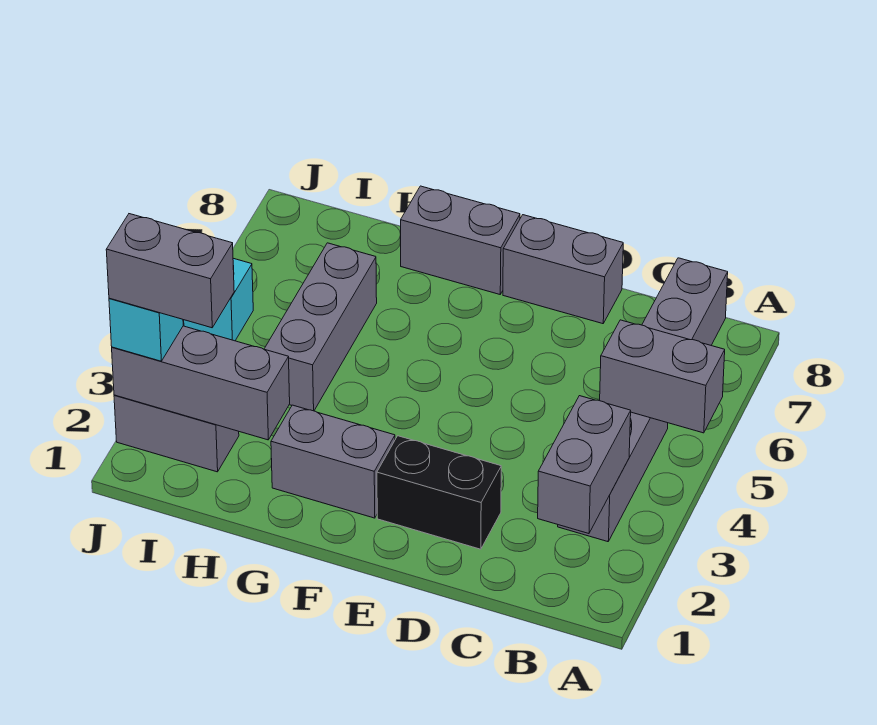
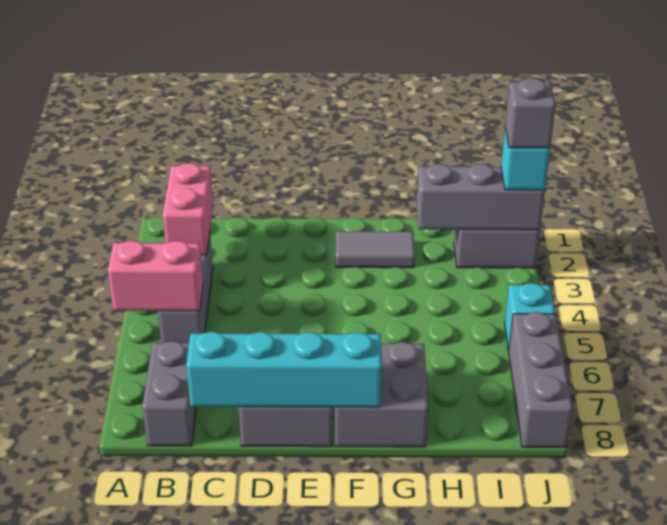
grey 1x2 brick [600,320,725,433] -> pink 1x2 brick [108,241,203,311]
grey 1x2 brick [538,396,631,534] -> pink 1x2 brick [163,163,213,255]
none -> cyan 1x4 brick [186,332,382,407]
black 1x2 brick [377,436,501,549] -> none
grey 1x2 brick [271,405,395,518] -> grey 1x2 tile [336,231,415,268]
grey 1x2 brick [401,186,520,294] -> grey 2x2 brick [335,342,428,447]
grey 1x3 brick [264,243,377,411] -> grey 1x3 brick moved to [509,312,573,447]
grey 1x2 brick [106,214,234,328] -> grey 1x1 brick [505,78,556,148]

